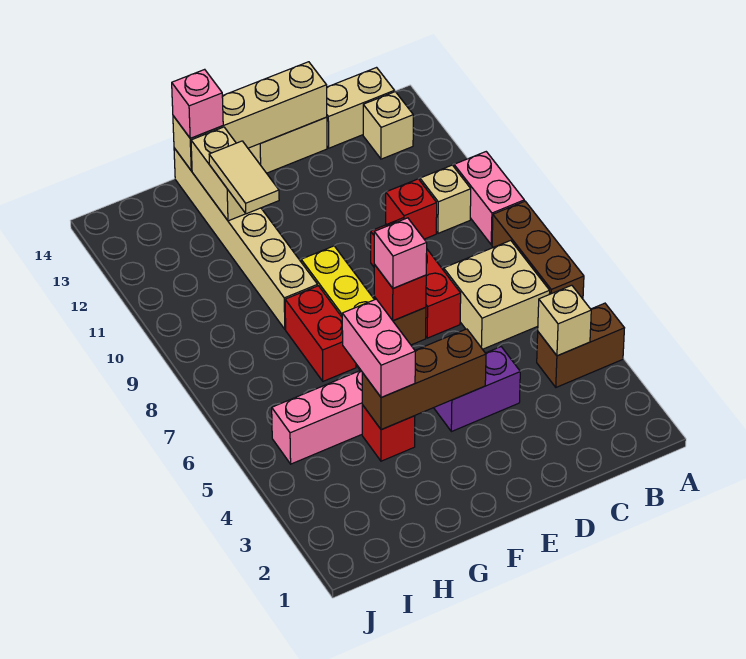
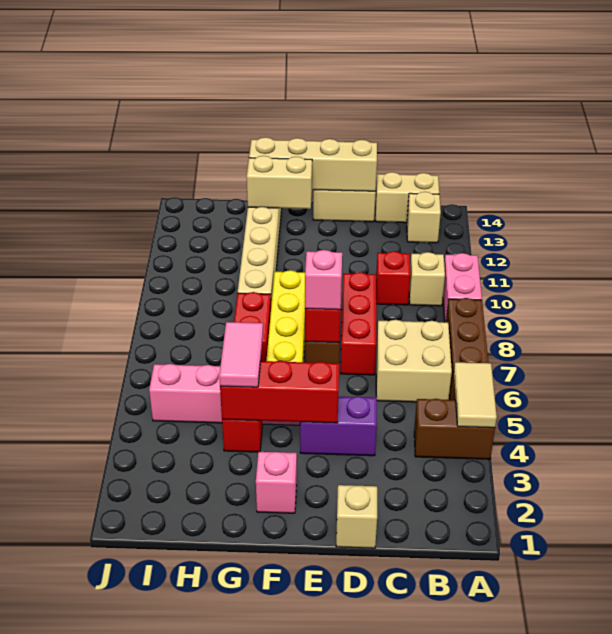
tan 1x1 brick [538,285,591,356] -> tan 1x1 brick moved to [336,485,377,548]
brown 1x3 brick [362,329,486,430] -> red 1x3 brick [220,361,339,423]
pink 1x2 brick [342,299,415,398] -> pink 1x2 tile [219,322,263,387]
tan 1x2 tile [209,141,279,214] -> tan 1x2 tile moved to [454,362,497,428]
tan 1x2 brick [191,127,246,221] -> tan 1x2 brick turned to [247,156,312,209]
pink 1x1 brick [172,69,223,138] -> pink 1x1 brick moved to [256,452,297,513]

